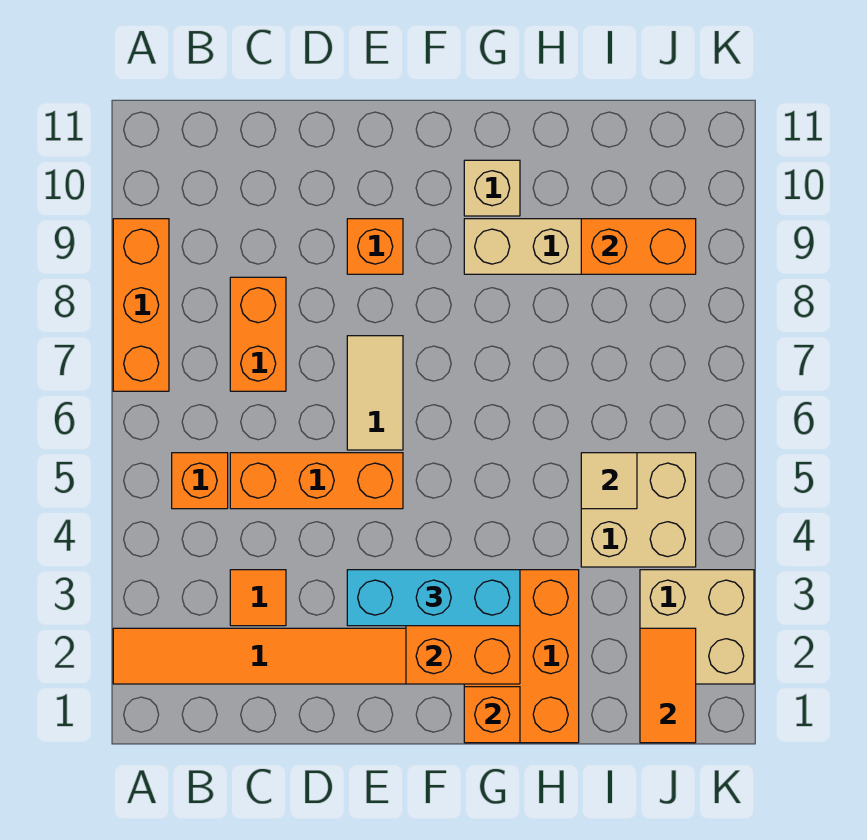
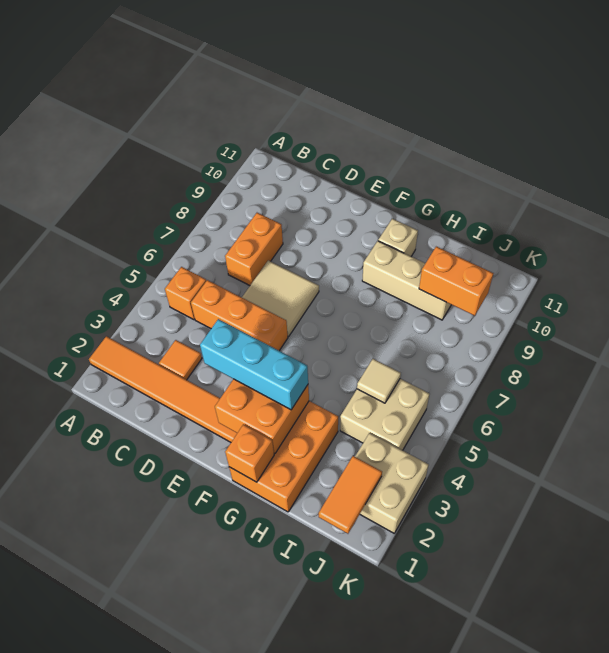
orange 1x3 brick [113,219,169,391] -> none
tan 1x2 tile [347,336,403,450] -> tan 2x2 tile [242,260,319,337]
orange 1x1 brick [347,219,403,274] -> none

